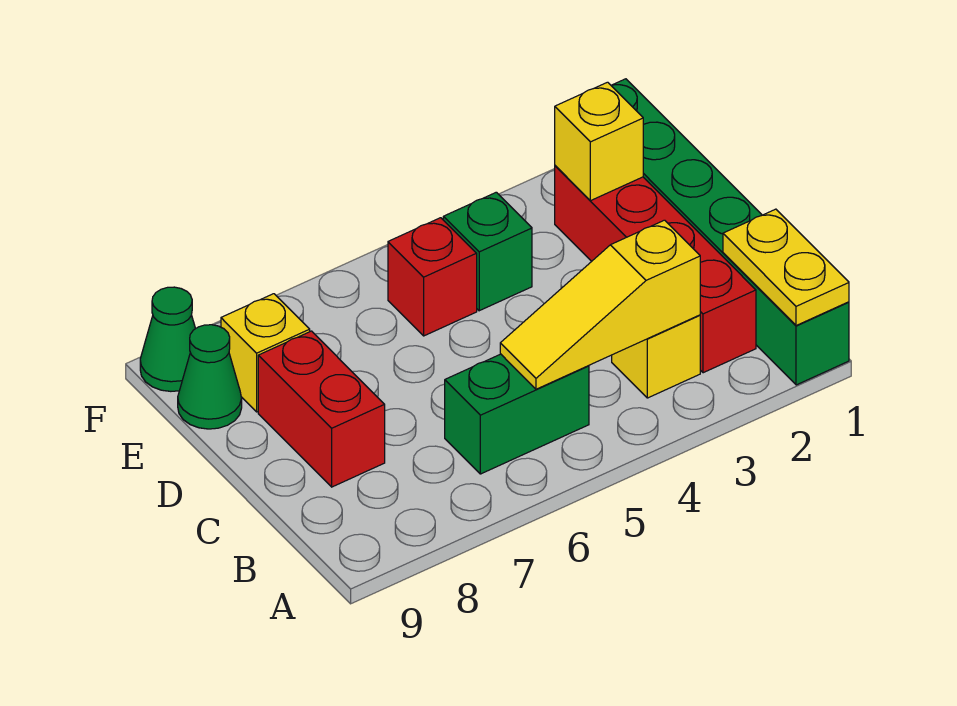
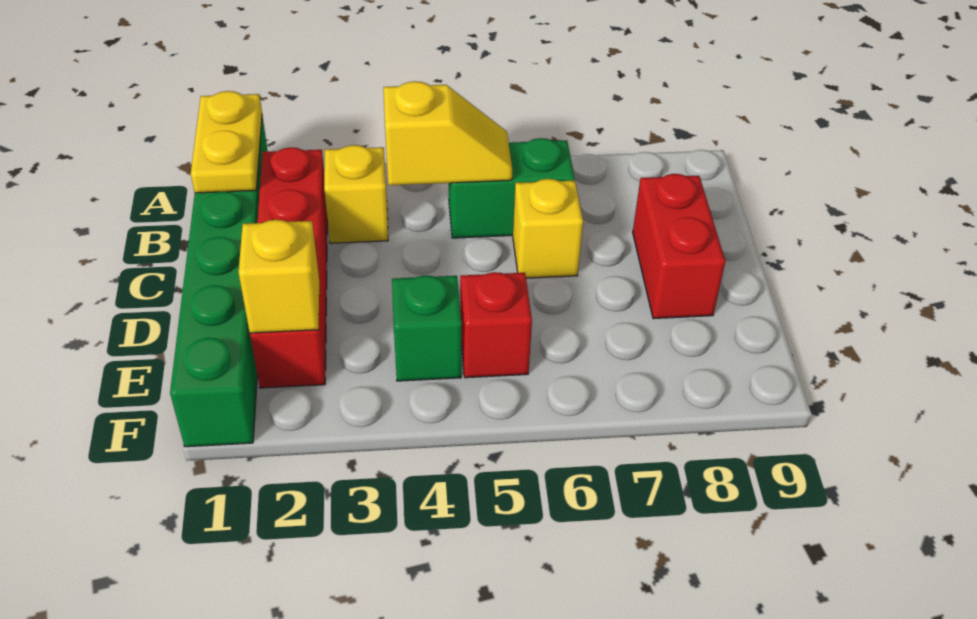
yellow 1x3 slope [500,220,700,389] -> yellow 1x2 slope [384,81,512,185]
yellow 1x1 brick [221,294,310,412] -> yellow 1x1 brick moved to [513,179,583,278]
green 1x1 cone [178,325,242,429] -> none
green 1x1 cone [140,287,195,391] -> none

